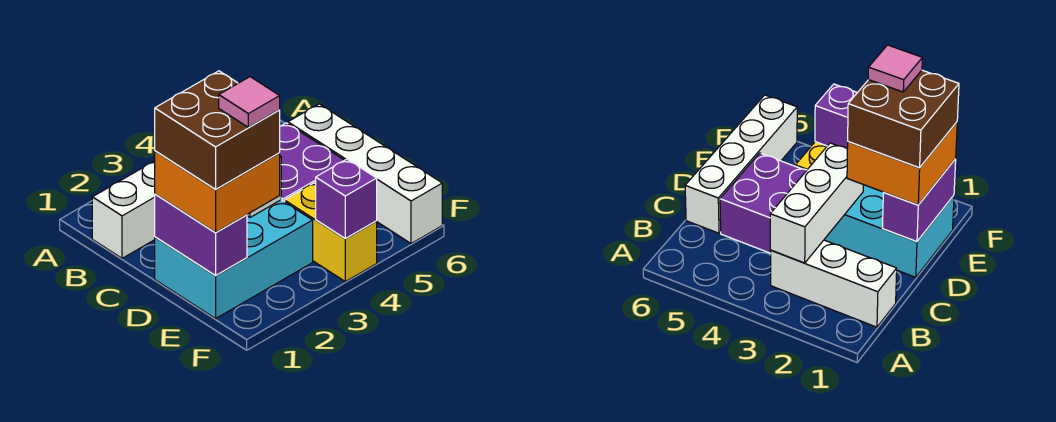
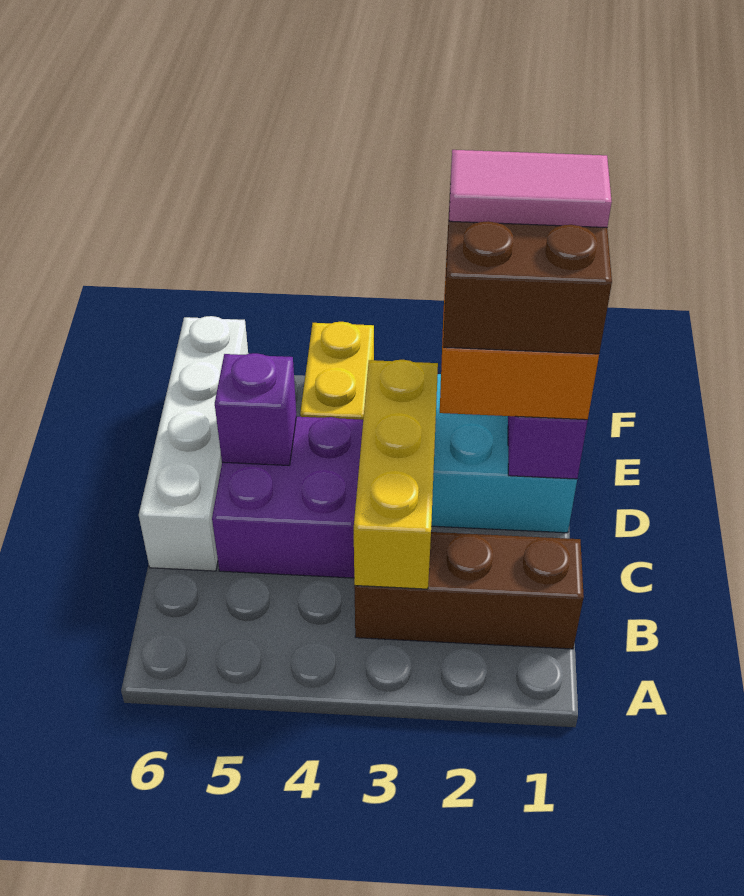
white 1x3 brick [92,161,155,258] -> brown 1x3 brick [354,532,584,649]
white 1x3 brick [770,143,864,263] -> yellow 1x3 brick [354,360,438,589]
pink 1x1 tile [219,77,280,127] -> pink 1x2 tile [449,150,612,228]
purple 1x1 brick [316,159,377,238] -> purple 1x1 brick moved to [215,353,296,465]

